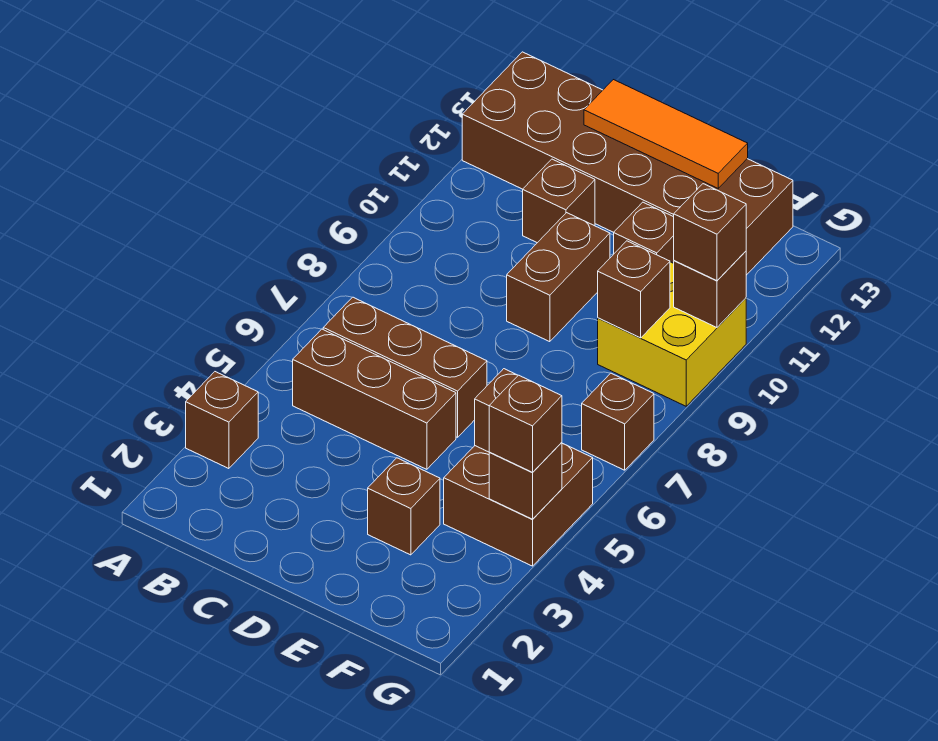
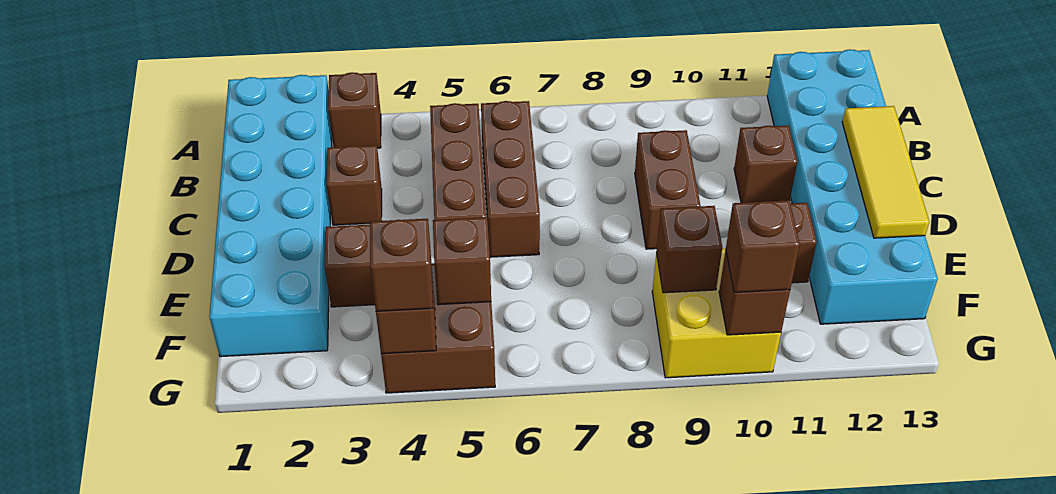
none -> cyan 2x6 brick [209,75,332,357]
brown 2x6 brick [462,52,793,275] -> cyan 2x6 brick [767,49,938,324]
orange 1x3 tile [584,80,748,188] -> yellow 1x3 tile [842,106,929,238]
brown 1x2 brick [507,213,610,342] -> brown 1x2 brick turned to [635,130,700,249]
brown 1x1 brick [582,373,654,470] -> brown 1x1 brick moved to [327,145,382,225]

